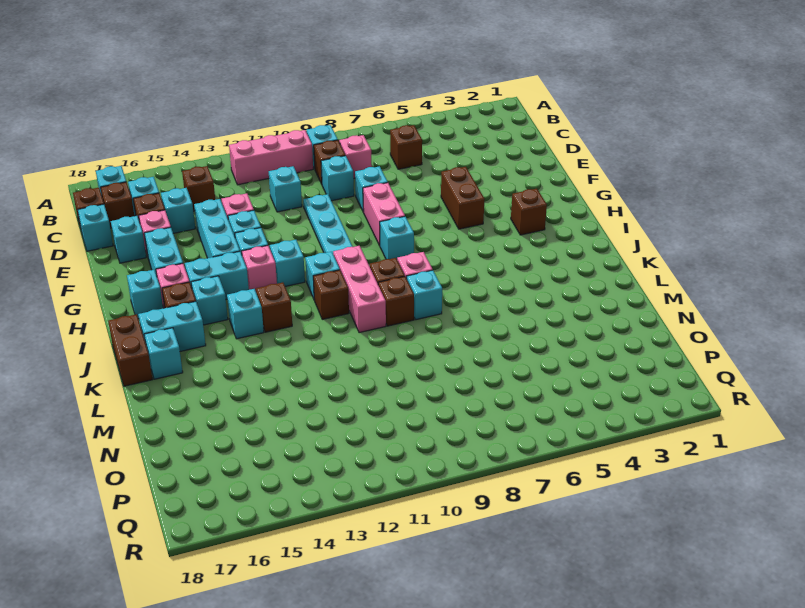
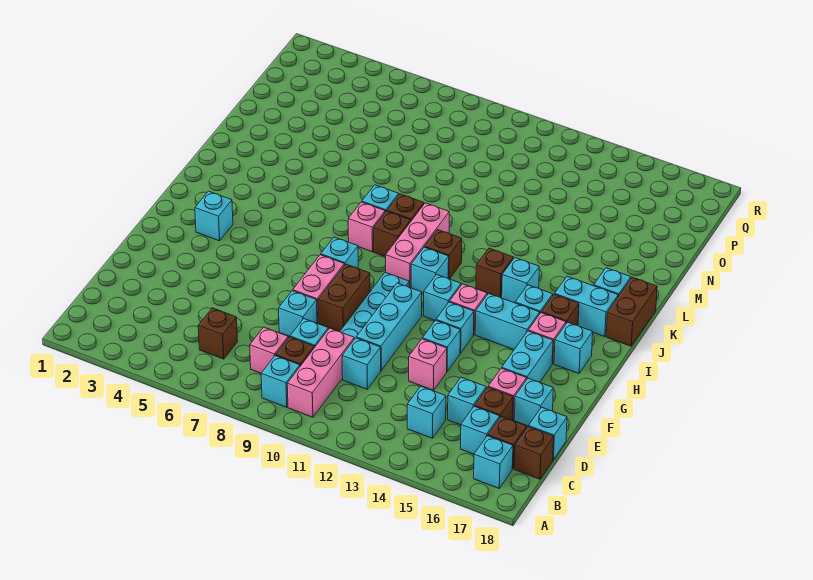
pink 1x3 brick [229,130,313,185] -> pink 1x3 brick turned to [287,328,354,417]
brown 1x1 brick [182,166,215,211] -> cyan 1x1 brick [407,386,446,438]
cyan 1x3 brick [194,199,240,258] -> cyan 1x3 brick moved to [356,283,422,371]
brown 1x2 brick [441,167,484,229] -> brown 1x2 brick moved to [318,264,370,332]
brown 1x1 brick [511,189,547,235] -> cyan 1x1 brick [195,191,233,241]

